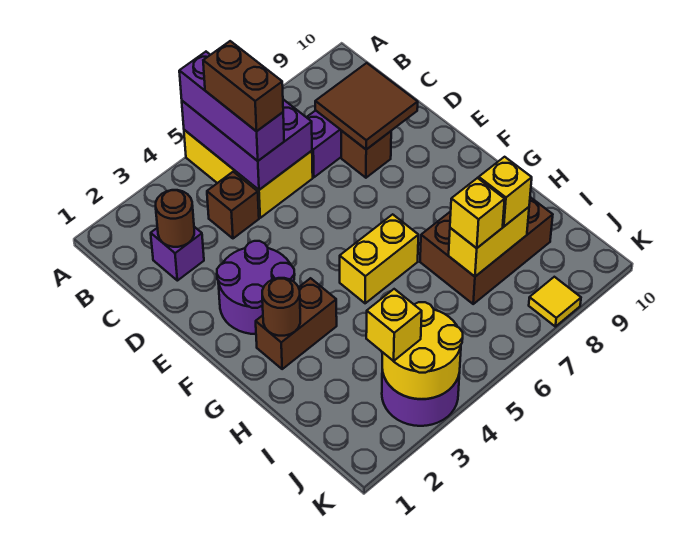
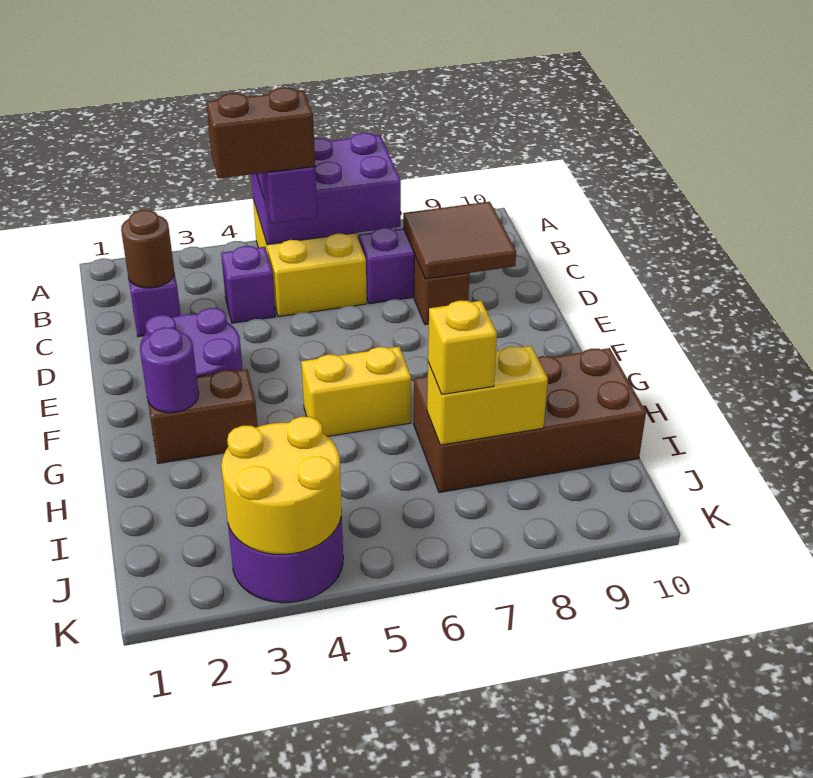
purple 2x3 brick [182,99,312,190] -> purple 2x3 brick turned to [251,133,401,245]
brown 1x2 brick [203,41,283,131] -> brown 1x2 brick turned to [206,88,315,178]
brown 1x1 brick [207,172,259,238] -> purple 1x1 brick [221,246,276,323]
brown 1x1 round brick [262,278,300,336] -> purple 1x1 round brick [140,327,199,413]
brown 2x3 brick [420,197,553,304] -> brown 2x4 brick [414,348,646,493]
yellow 1x1 brick [479,157,532,226] -> none
yellow 1x1 brick [366,289,422,361] -> none
yellow 1x1 tile [529,277,581,327] -> none

